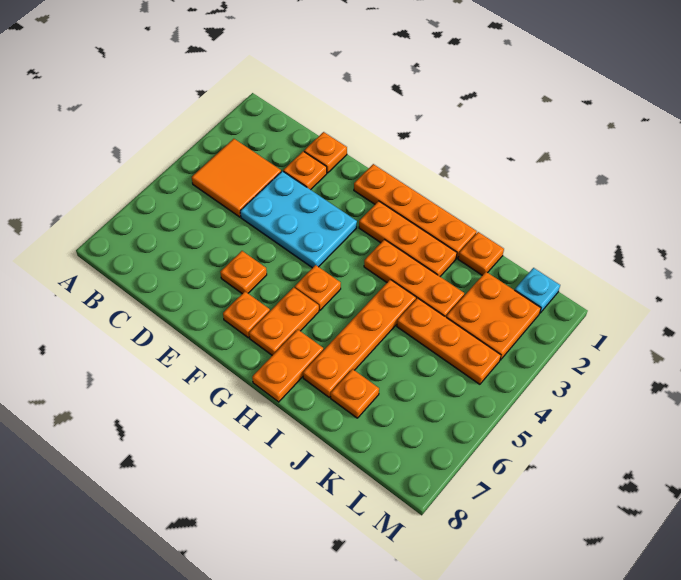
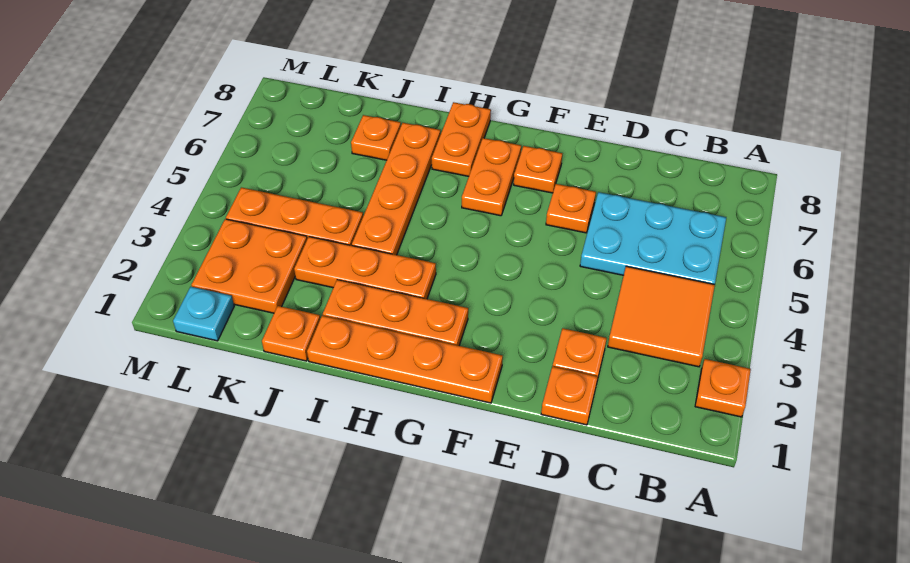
cyan 2x3 plate [240,171,357,268] -> cyan 2x3 plate moved to [580,192,726,284]
orange 1x1 plate [295,265,341,311] -> orange 1x1 plate moved to [695,359,751,417]

